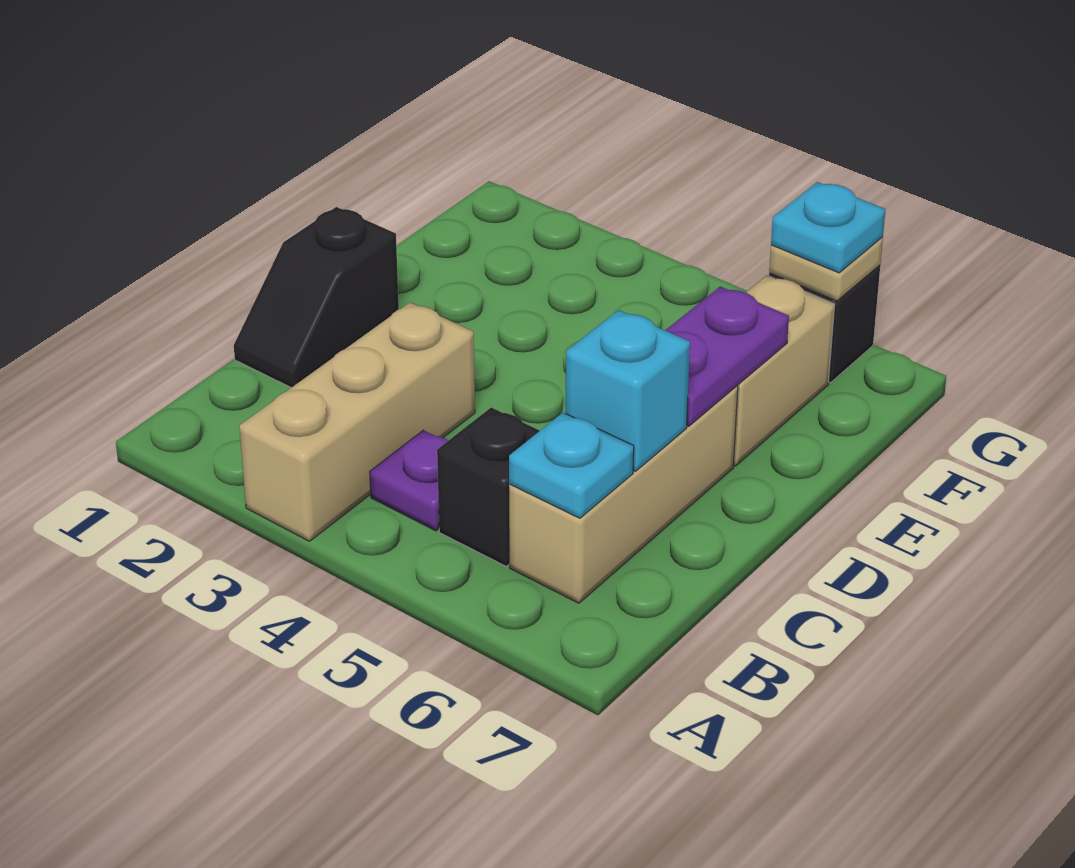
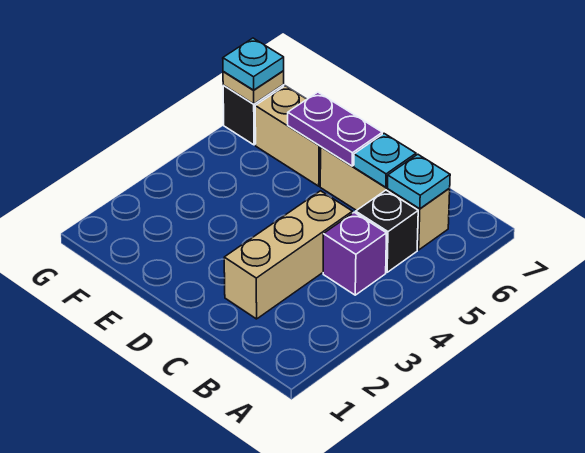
tan 1x3 brick [239,302,475,541] -> tan 1x3 brick turned to [224,191,353,319]
purple 1x1 plate [370,430,448,531] -> purple 1x1 brick [323,212,387,295]
black 1x2 slope [234,207,399,388] -> none
cyan 1x1 brick [566,310,690,471] -> cyan 1x1 plate [354,134,416,187]

